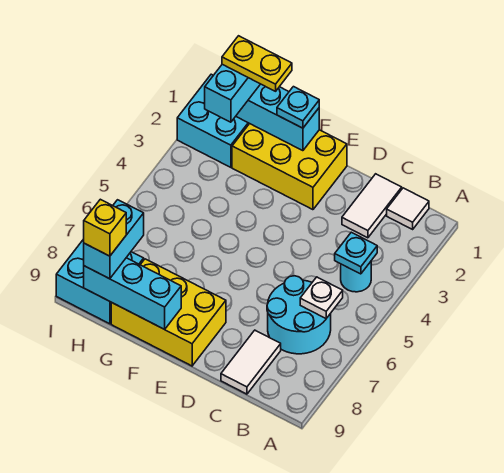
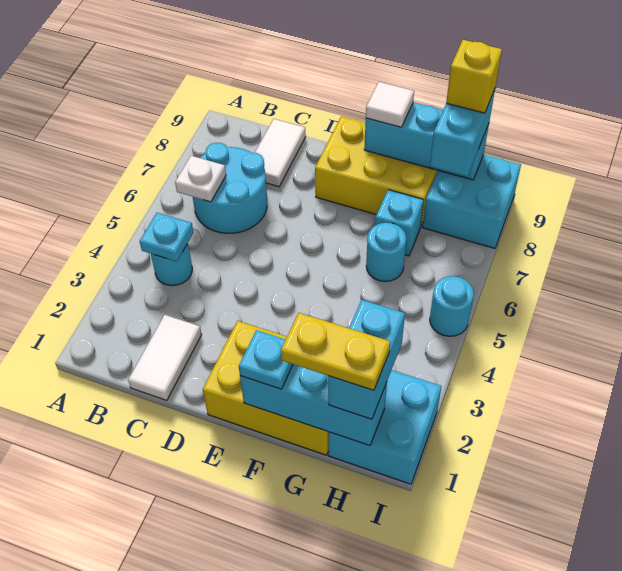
white 1x1 tile [387,188,429,229] -> white 1x1 tile moved to [366,82,414,127]
none -> cyan 1x1 round brick [366,223,406,282]
none -> cyan 1x1 brick [375,190,424,256]
none -> cyan 1x1 round brick [430,276,474,336]

